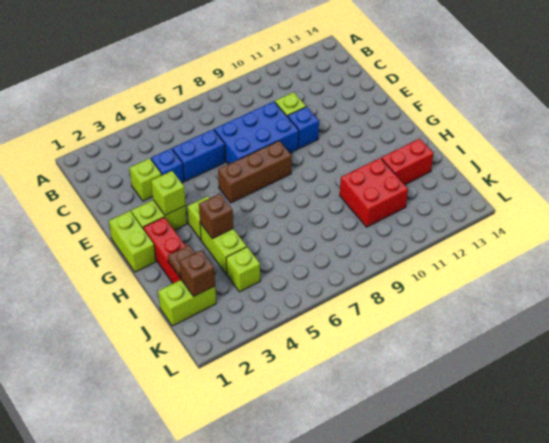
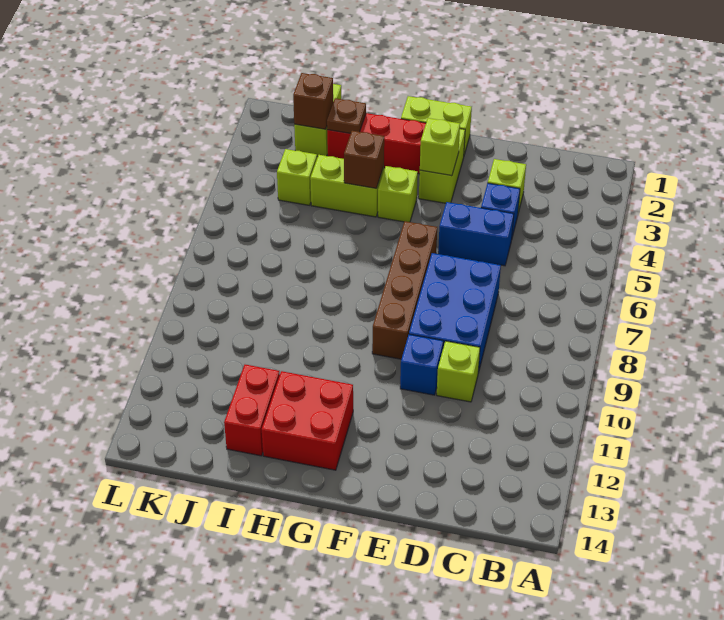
blue 1x2 brick [172,129,226,181] -> blue 1x2 brick turned to [438,202,514,266]
brown 1x3 brick [218,141,292,203] -> brown 1x4 brick [372,221,437,359]
red 2x2 brick [340,158,408,227] -> red 2x2 brick moved to [262,371,353,470]

